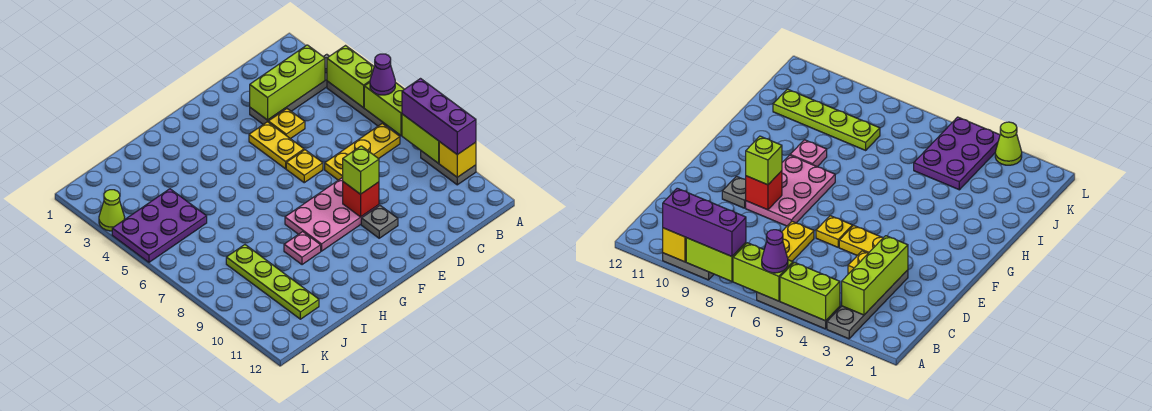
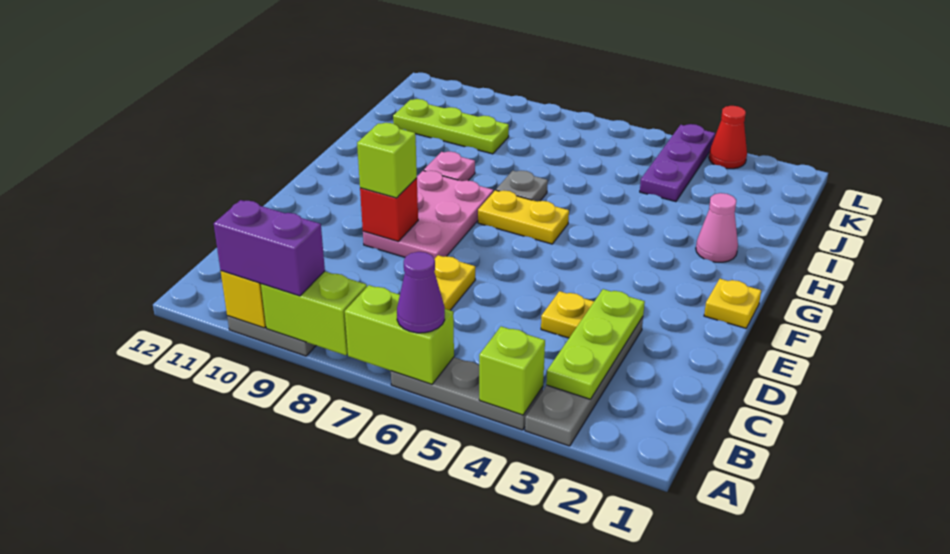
lime 1x2 brick [327,46,374,108] -> lime 1x1 brick [479,326,545,415]
purple 1x3 brick [402,79,476,155] -> purple 1x2 brick [214,200,325,296]
lime 1x3 brick [250,45,325,120] -> lime 1x3 plate [546,289,645,399]
yellow 1x2 plate [249,122,304,169] -> yellow 1x2 plate moved to [478,190,569,244]
yellow 1x1 plate [286,150,323,183] -> yellow 1x1 plate moved to [704,279,761,328]
grey 1x1 plate [361,206,398,238] -> grey 1x1 plate moved to [496,171,548,202]
none -> pink 1x1 cone [696,193,738,262]
purple 2x3 plate [112,189,207,262] -> purple 1x3 plate [640,124,715,202]
lime 1x4 plate [226,245,319,319] -> lime 1x3 plate [393,99,509,154]
lime 1x1 cone [99,190,125,231] -> red 1x1 cone [709,106,747,169]

